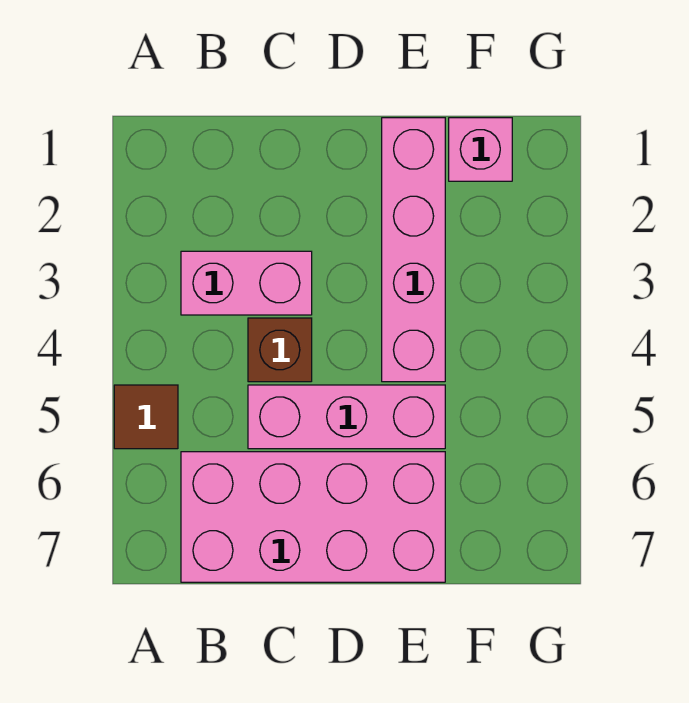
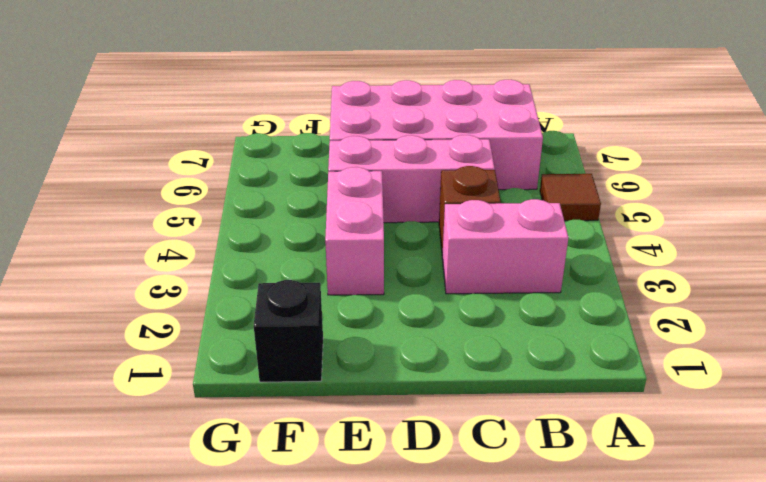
pink 1x4 brick [382,118,445,382] -> pink 1x2 brick [325,167,384,295]
pink 1x1 brick [449,118,512,181] -> black 1x1 brick [254,280,323,382]

